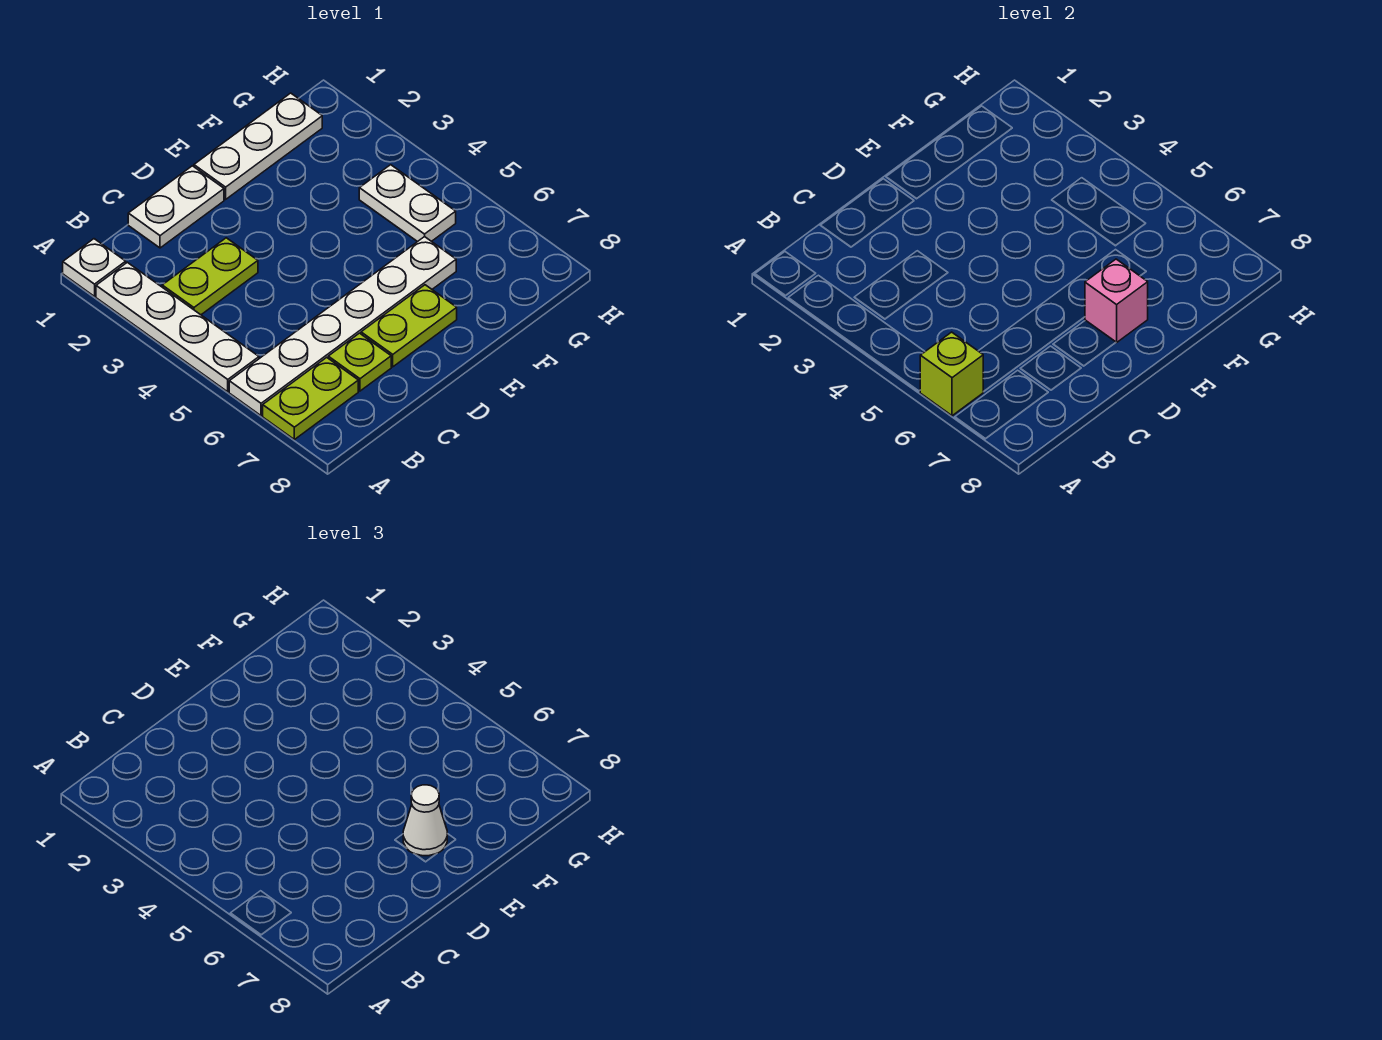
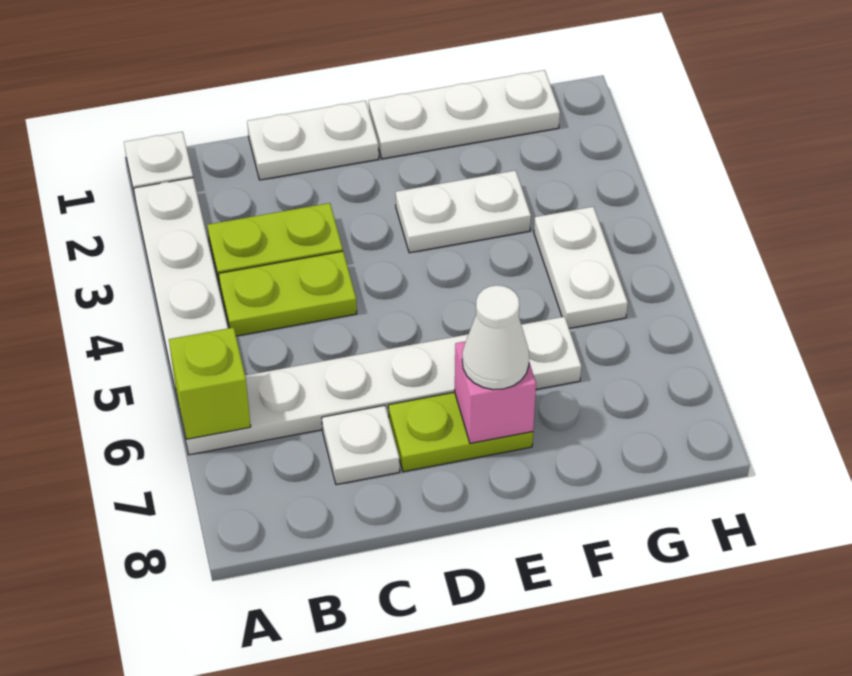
lime 1x2 plate [263,357,358,440] -> lime 1x2 plate moved to [219,251,357,336]
lime 1x1 plate [328,333,391,391] -> white 1x1 plate [322,405,400,485]
none -> white 1x2 plate [396,170,531,253]

